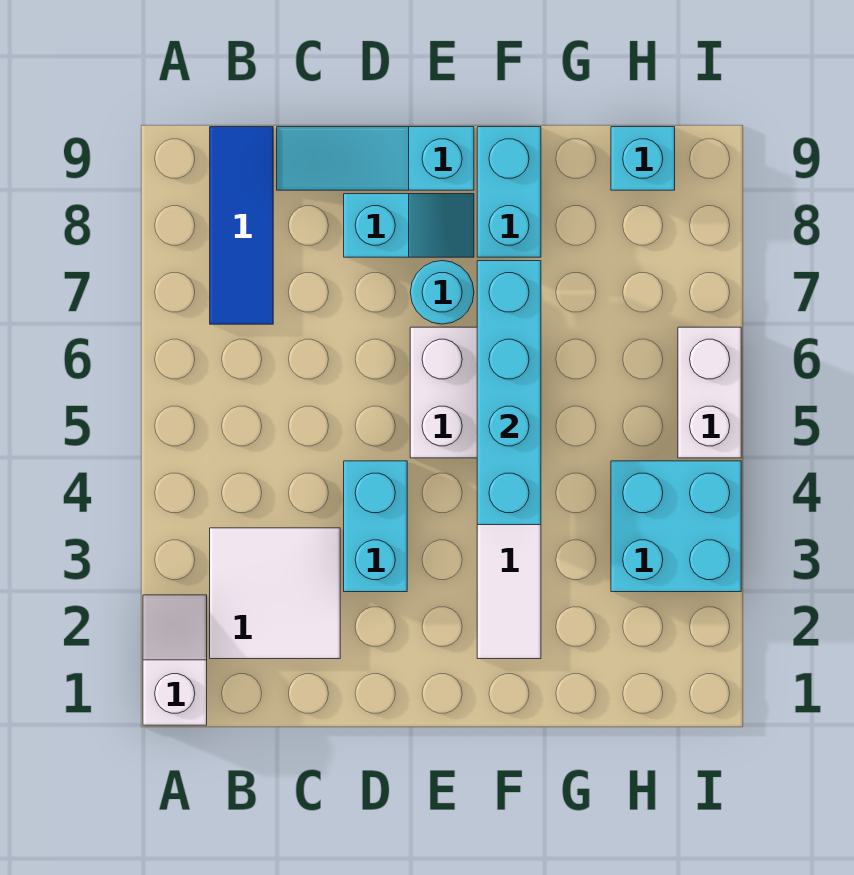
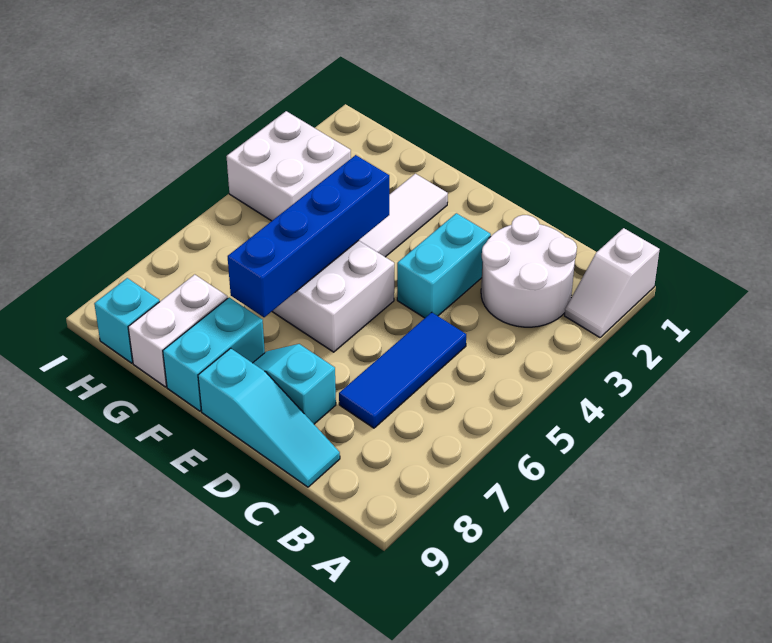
white 2x2 tile [210,528,340,659] -> white 2x2 round brick [481,215,577,327]
blue 1x3 tile [210,127,273,324] -> blue 1x3 tile moved to [339,312,466,428]
cyan 1x1 round brick [410,261,474,324] -> none
cyan 1x4 brick [477,261,541,525] -> blue 1x4 brick [228,155,389,317]
cyan 2x2 brick [611,461,741,592] -> white 2x2 brick [226,111,351,221]
white 1x2 brick [678,327,741,458] -> white 1x2 brick moved to [128,275,228,387]

